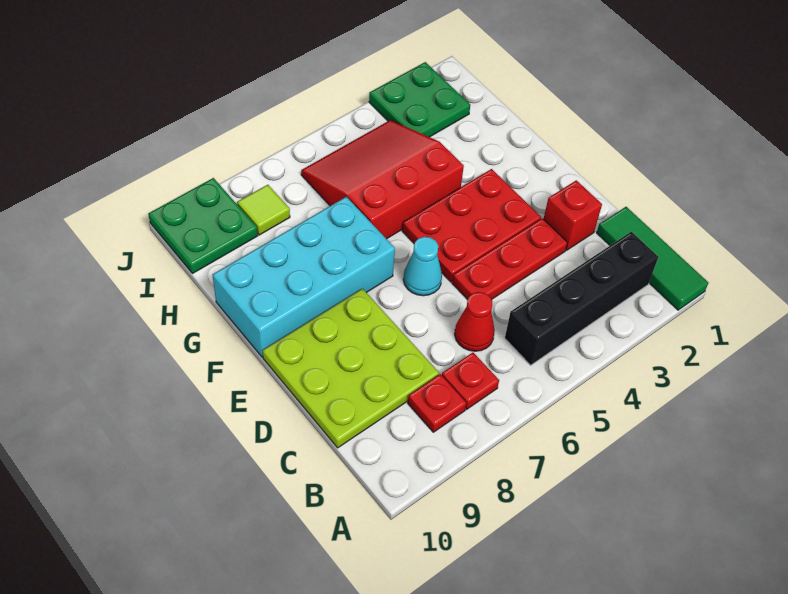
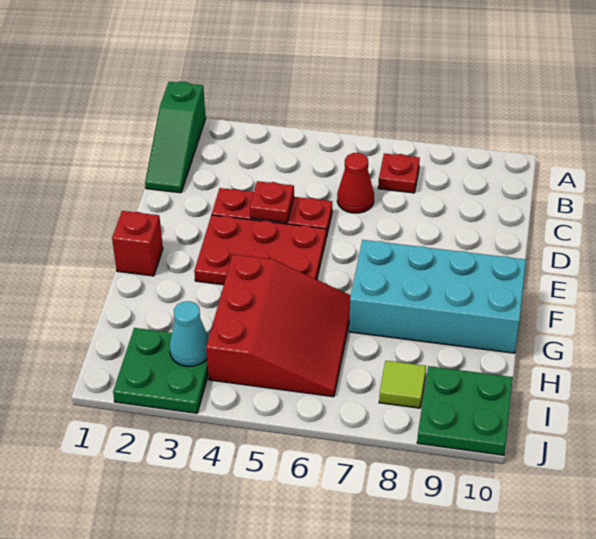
green 1x3 tile [597,207,708,310] -> green 1x3 slope [145,82,206,193]
black 1x4 brick [505,232,658,365] -> none
red 1x1 plate [408,374,466,432] -> red 1x1 plate moved to [250,181,294,222]
lime 3x3 plate [263,289,439,448] -> none
red 1x1 brick [544,180,602,250] -> red 1x1 brick moved to [112,211,163,276]
cyan 1x1 cone [403,237,442,296] -> cyan 1x1 cone moved to [170,301,209,366]
red 3x3 slope [301,120,464,239] -> red 3x3 slope turned to [206,254,351,397]

